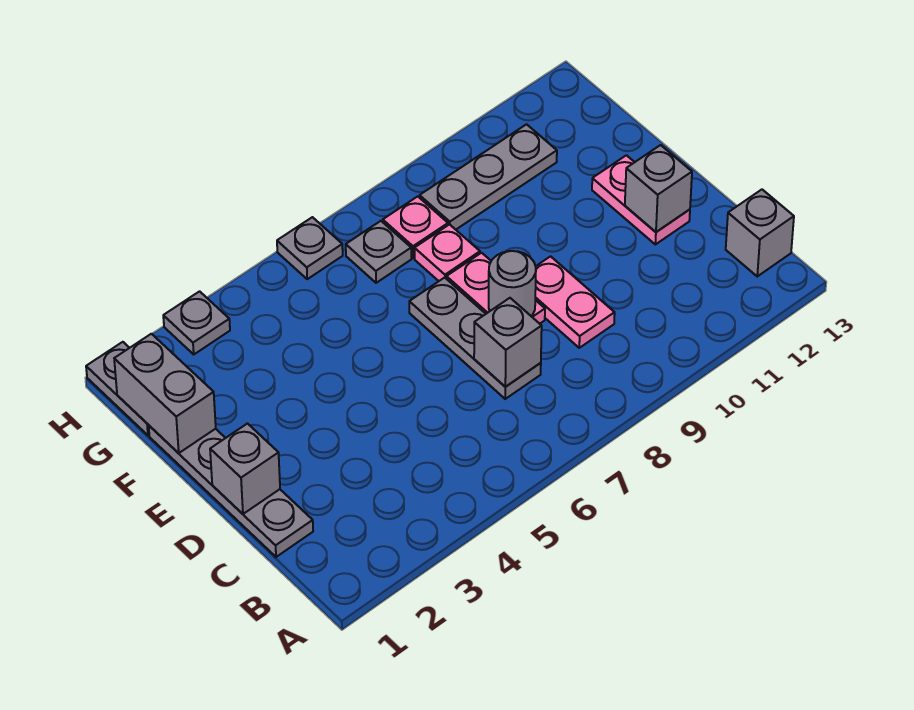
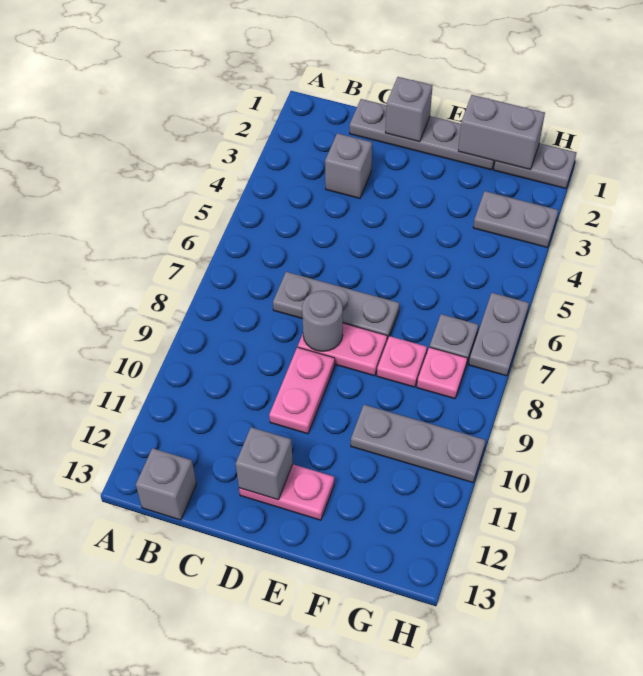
grey 1x1 brick [474,298,542,387] -> grey 1x1 brick moved to [325,133,372,198]
pink 1x2 plate [535,256,615,348] -> pink 1x2 plate turned to [269,347,335,434]
grey 1x3 plate [420,124,557,230] -> grey 1x3 plate turned to [351,405,486,483]
grey 1x1 plate [163,291,230,354] -> grey 1x2 plate [473,191,558,247]
grey 1x1 plate [277,217,343,279] -> grey 1x2 plate [469,293,529,376]

